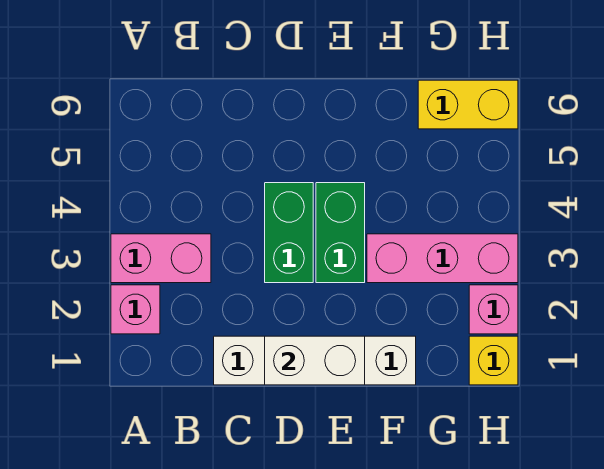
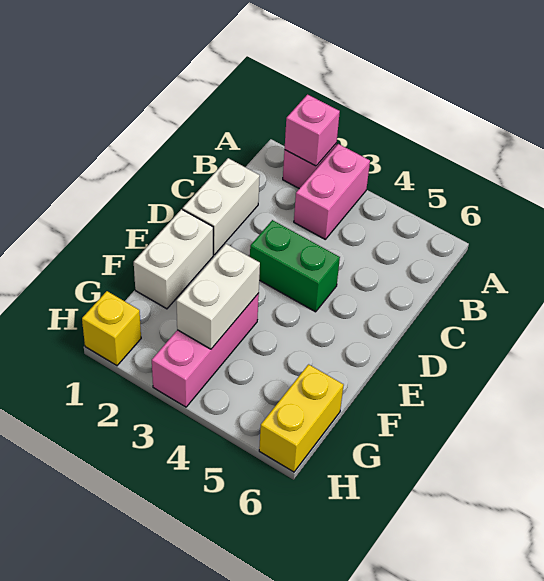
white 1x2 brick [265,336,365,385] -> white 1x2 brick moved to [176,244,260,349]
green 1x2 brick [316,183,365,283] -> none
pink 1x1 brick [469,285,518,334] -> pink 1x1 brick moved to [285,95,340,166]

